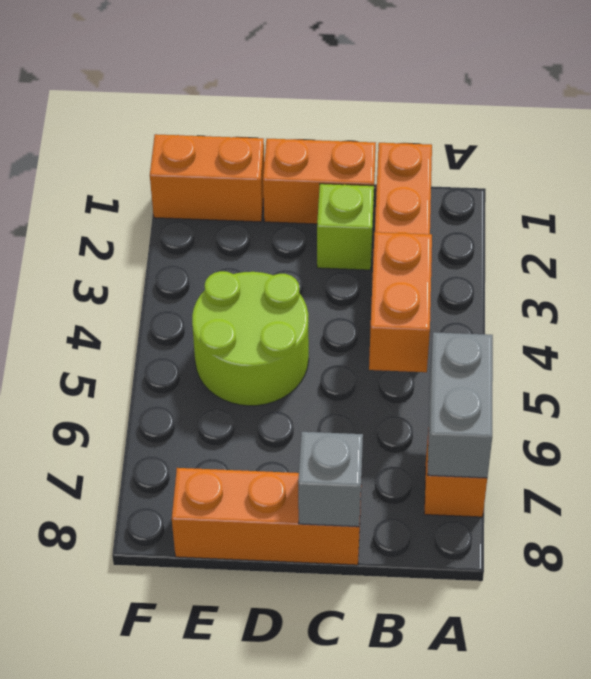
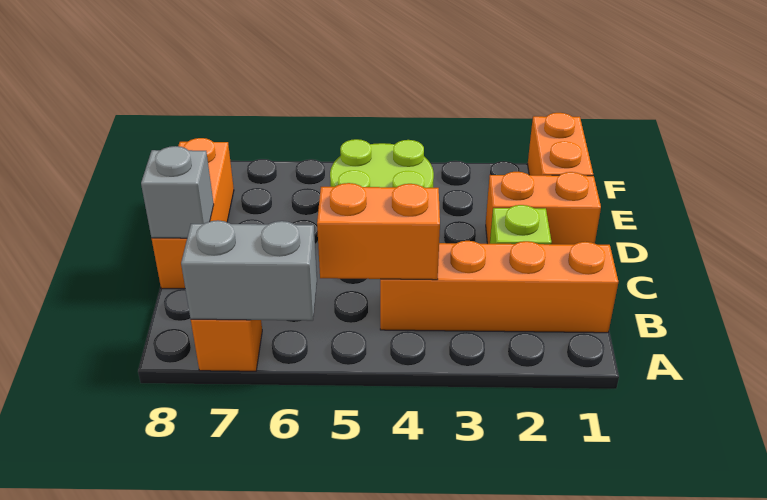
orange 1x2 brick [263,139,376,224] -> orange 1x2 brick turned to [486,172,601,244]

